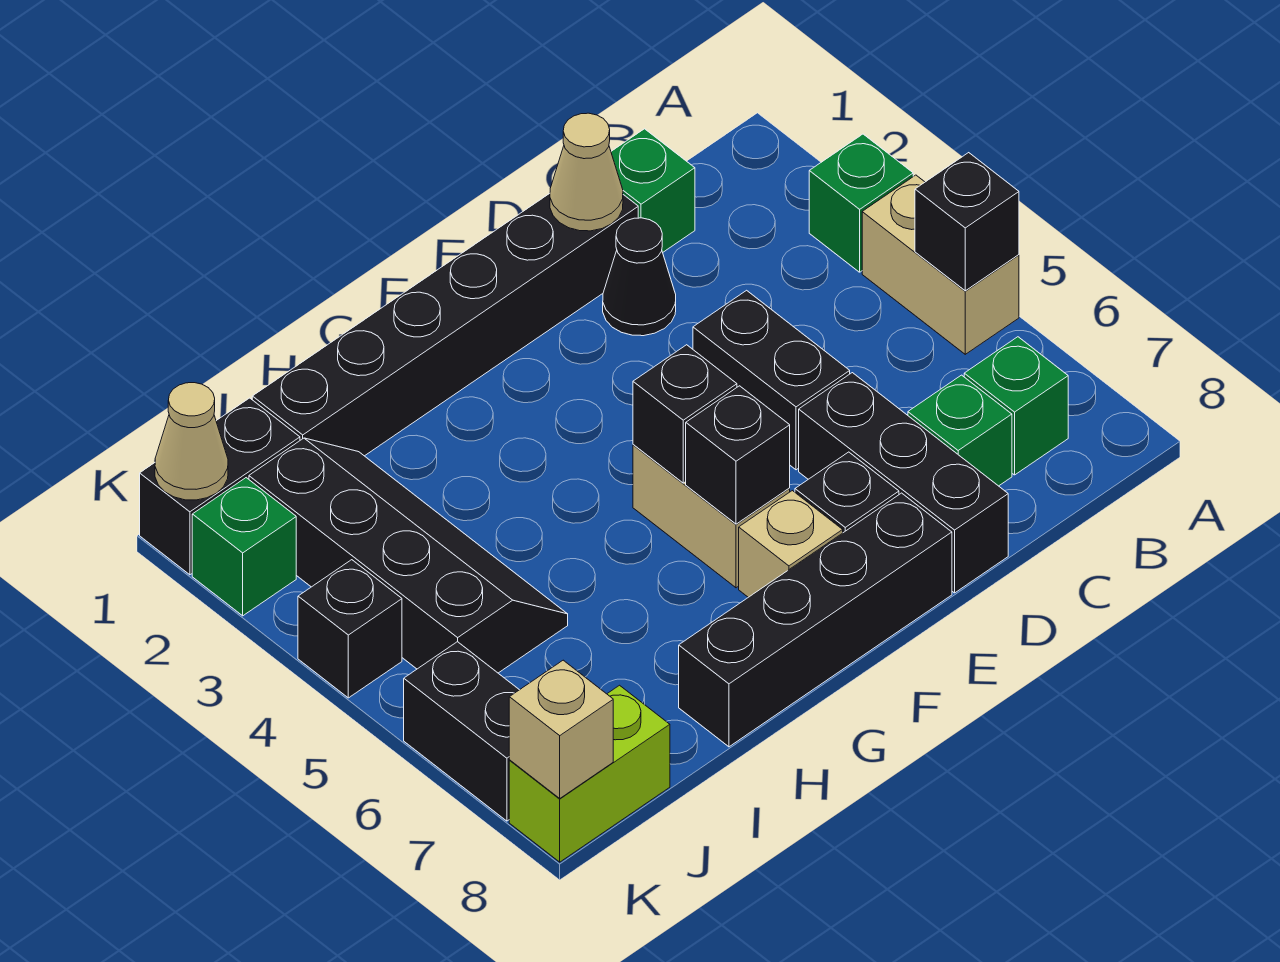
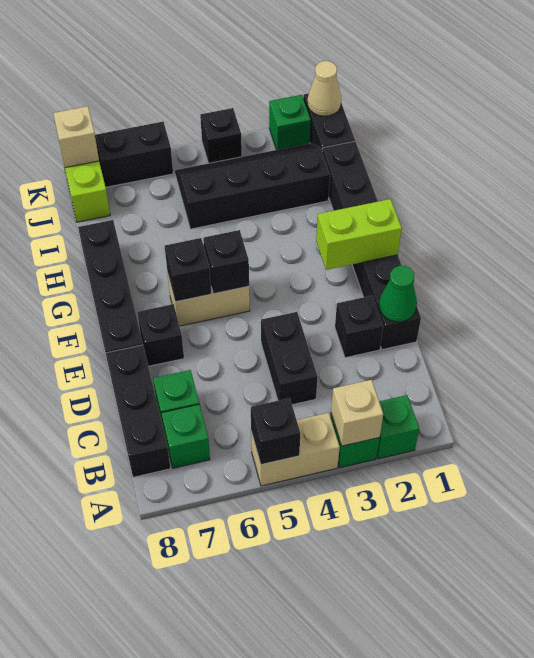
green 1x1 brick [611,129,695,252] -> green 1x1 brick moved to [377,395,419,459]
tan 1x1 cone [550,113,623,231] -> green 1x1 cone [379,266,417,322]
black 1x1 cone [603,218,676,336] -> black 1x1 brick [335,296,383,358]
black 1x2 brick [693,290,850,470] -> black 1x2 brick turned to [261,312,318,405]
black 1x3 brick [799,373,1008,593] -> black 1x3 brick turned to [106,345,171,477]
none -> lime 1x2 brick [316,199,402,270]
tan 1x1 brick [739,491,843,597] -> tan 1x1 brick moved to [331,380,383,446]
black 2x4 slope [249,438,568,673] -> black 2x4 slope turned to [175,143,330,229]

